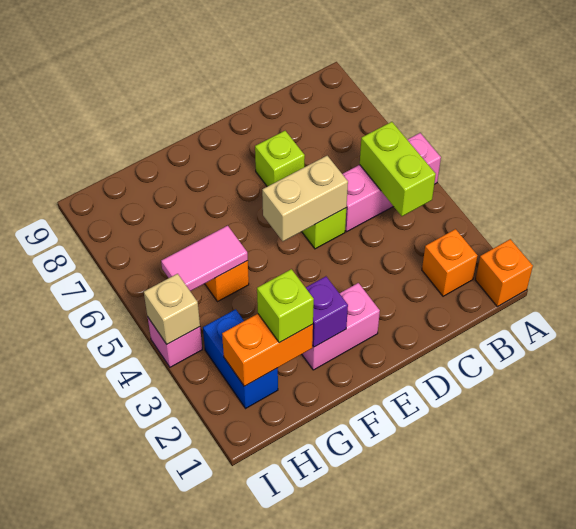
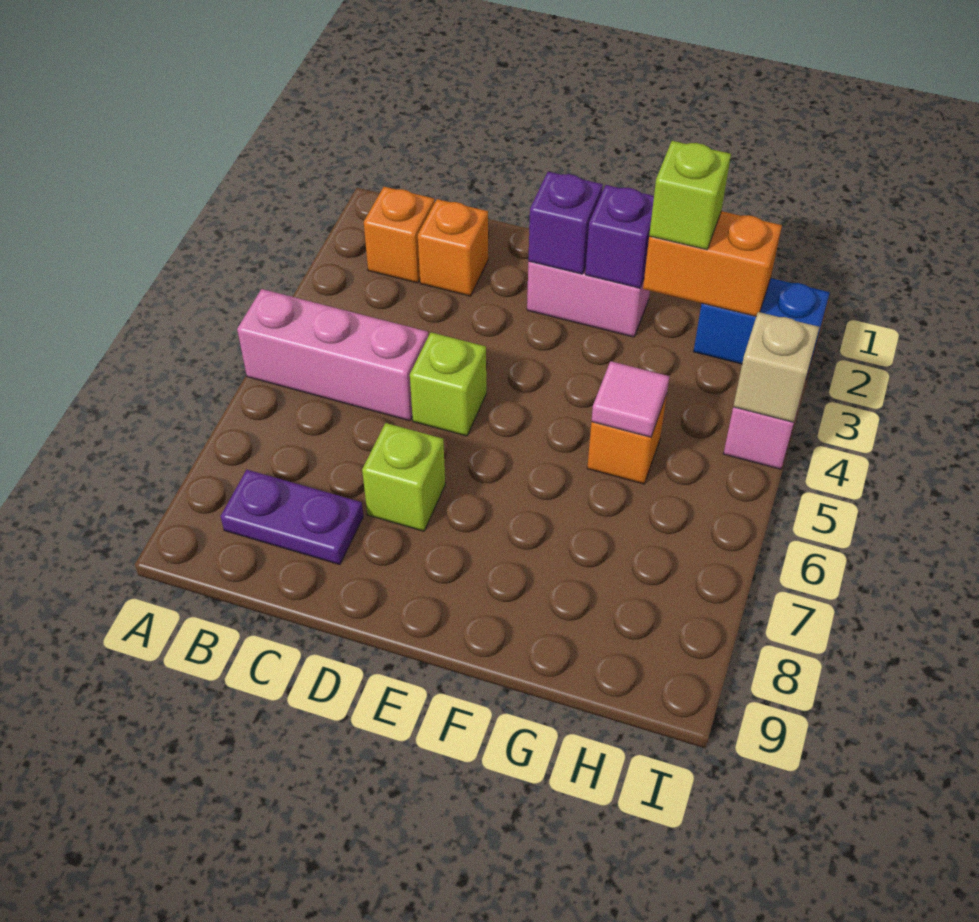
orange 1x1 brick [476,239,533,307] -> orange 1x1 brick moved to [418,199,488,296]
lime 1x2 brick [360,122,436,216] -> none
none -> purple 1x2 plate [221,470,363,565]
tan 1x2 brick [262,156,348,241] -> none
none -> purple 1x1 brick [528,172,603,274]
pink 1x2 tile [161,226,248,291] -> pink 1x1 tile [591,361,669,437]
blue 1x2 brick [203,309,278,409] -> blue 1x2 brick turned to [694,278,830,379]

